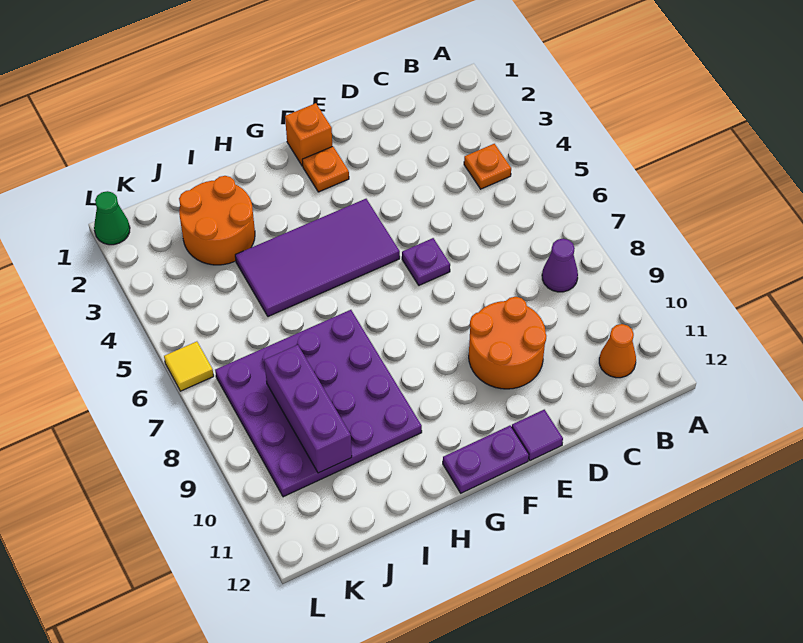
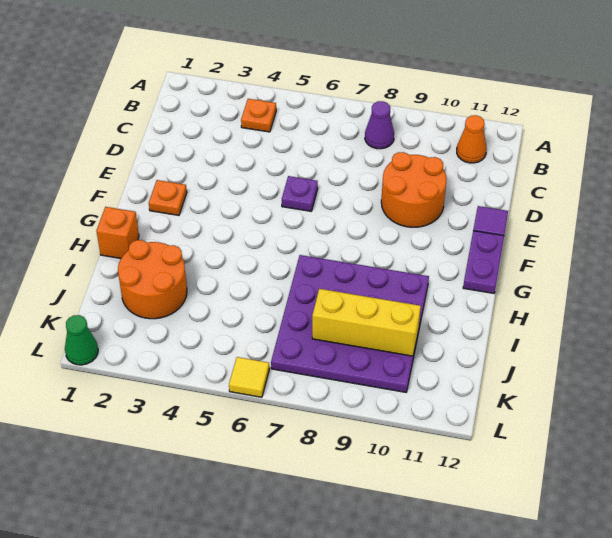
orange 1x1 brick [285,103,332,166] -> orange 1x1 brick moved to [96,207,139,258]
purple 2x4 tile [235,199,400,317] -> none
purple 1x3 brick [264,345,352,473] -> yellow 1x3 brick [312,289,421,356]

